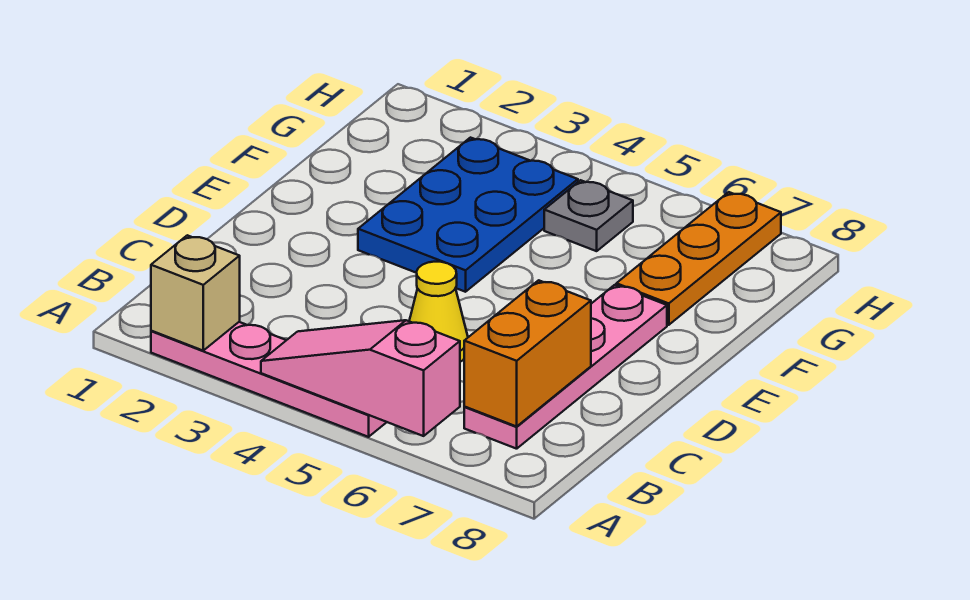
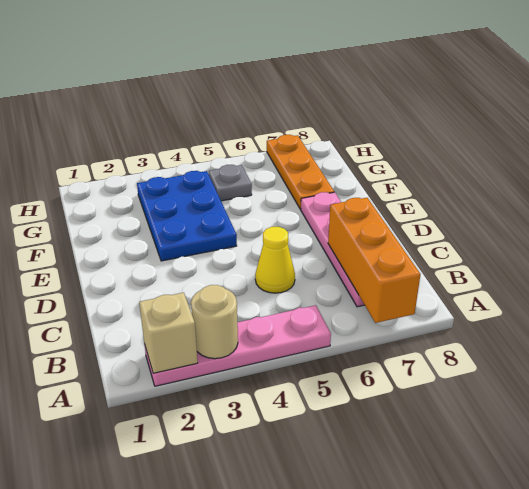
none -> tan 1x1 round brick [191,285,238,359]
pink 1x3 slope [261,320,460,436] -> none
orange 1x2 brick [464,280,591,426] -> orange 1x3 brick [328,198,421,323]

